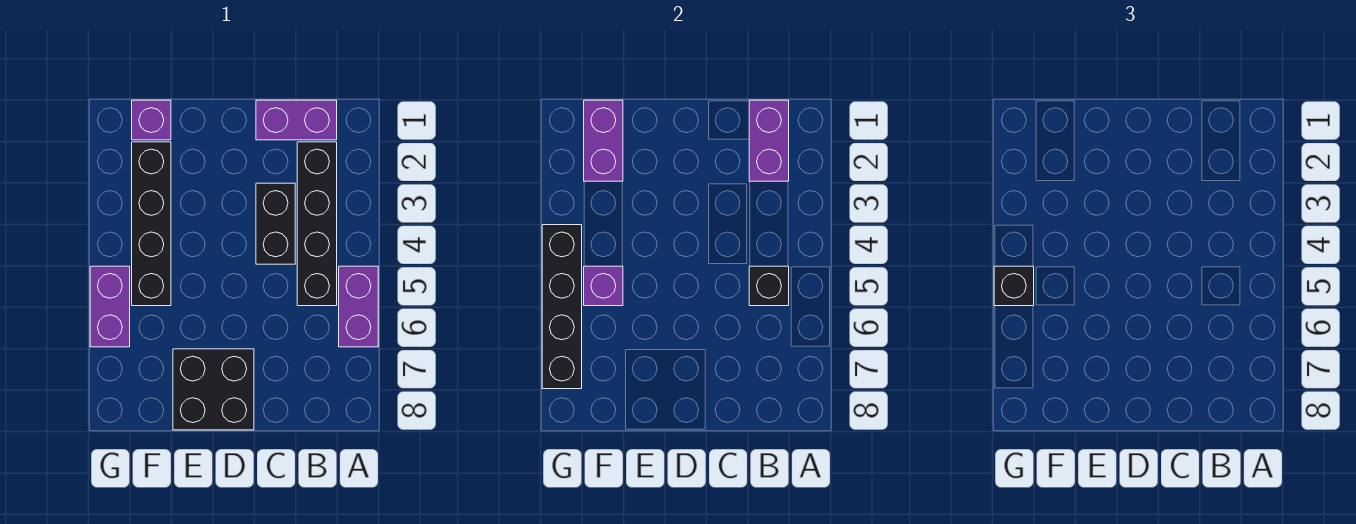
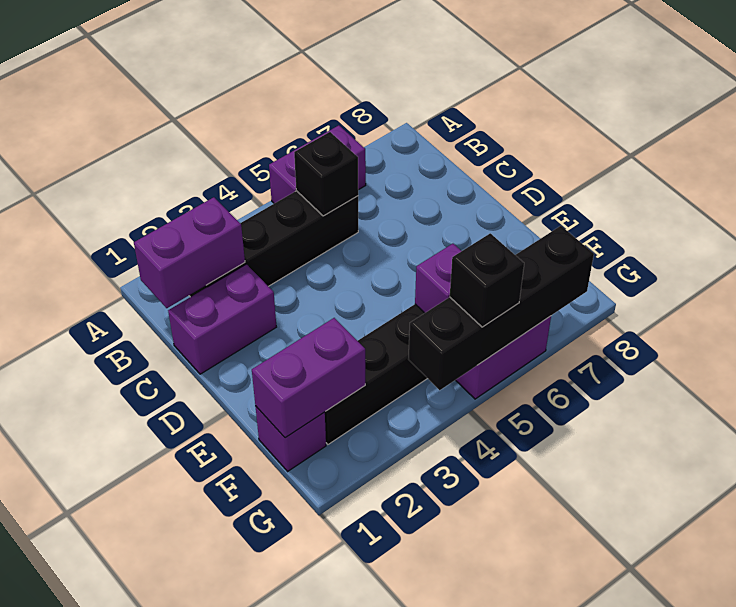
purple 1x2 brick [256,100,337,140] -> purple 1x2 brick turned to [168,264,276,374]
black 1x2 brick [256,183,295,264] -> none
black 2x2 brick [173,349,254,430] -> none

